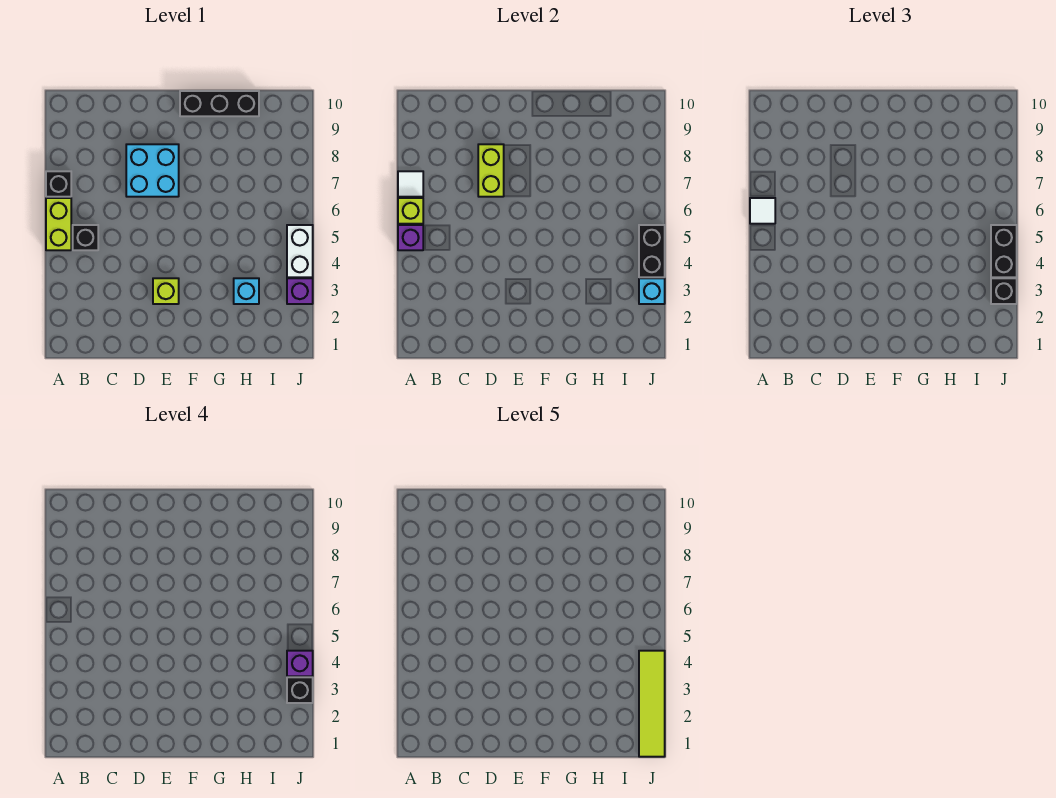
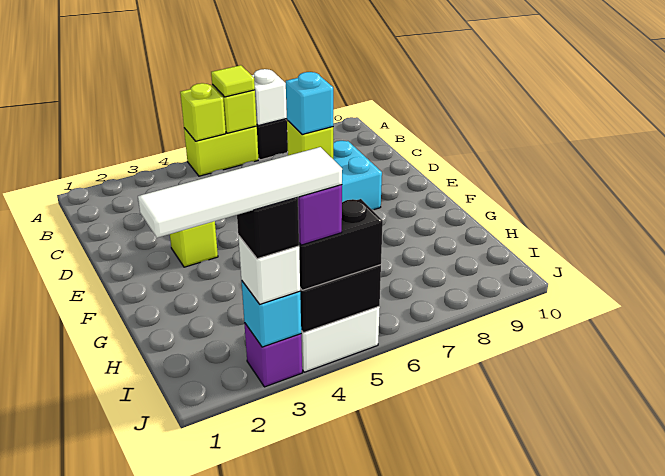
purple 1x1 brick [398,225,423,250] -> lime 1x1 brick [180,83,226,141]
white 1x1 tile [750,198,775,224] -> lime 1x1 tile [211,65,255,97]
white 1x1 tile [398,171,423,197] -> white 1x1 brick [252,69,287,126]
black 1x1 brick [73,225,98,250] -> none
lime 1x2 brick [478,144,504,197] -> lime 1x1 brick [287,120,333,159]
black 1x3 brick [180,91,259,116] -> none
cyan 1x1 brick [234,278,259,304] -> cyan 1x1 brick moved to [286,72,333,135]
lime 1x4 tile [639,651,665,757] -> white 1x4 tile [138,147,342,238]
black 1x1 brick [991,278,1017,304] -> white 1x1 brick [238,236,300,304]

